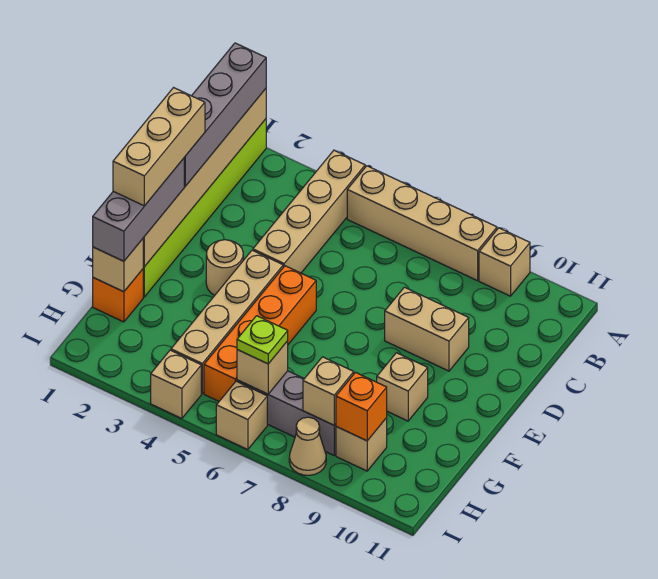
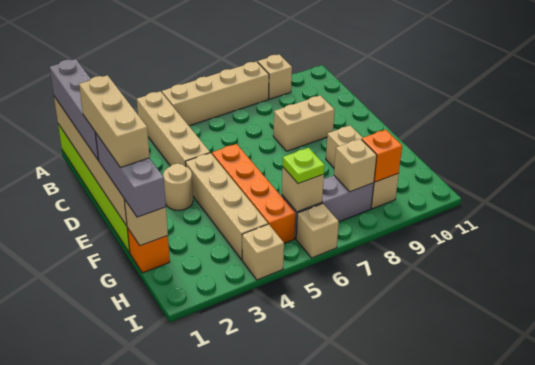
tan 1x1 cone [289,417,326,475] -> none

